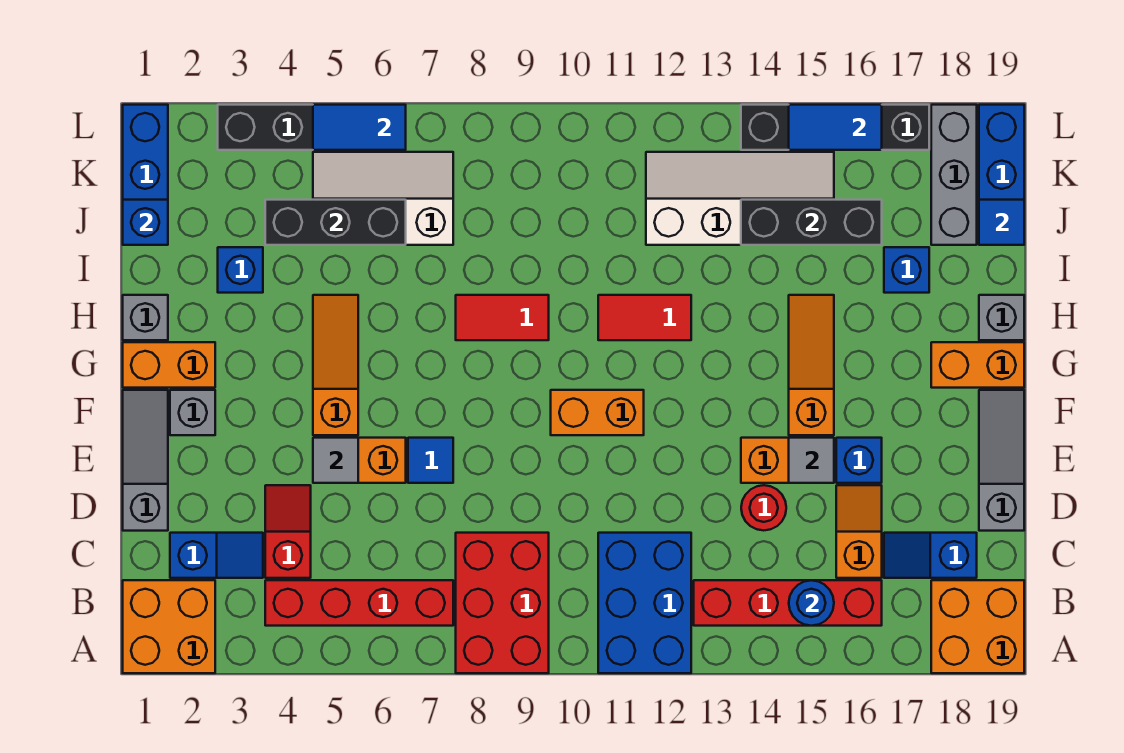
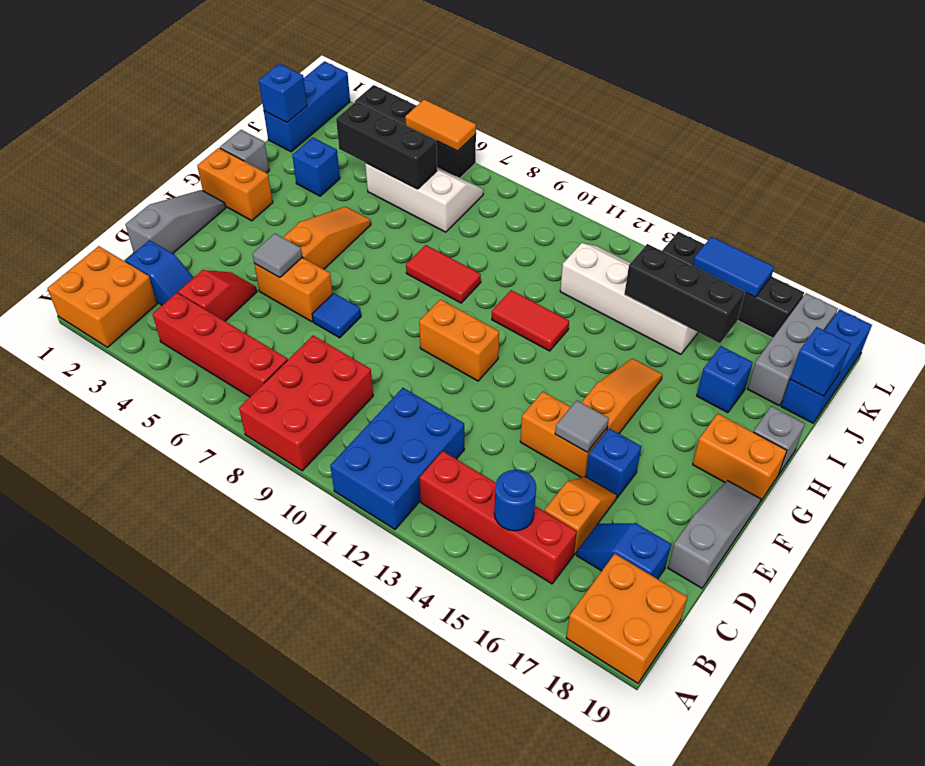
red 1x1 round brick [741,485,786,530] -> none
grey 1x1 brick [170,390,215,435] -> none
blue 1x1 tile [979,200,1024,245] -> blue 1x1 brick [790,327,850,396]
blue 1x2 tile [313,105,406,150] -> orange 1x2 tile [405,99,476,151]

